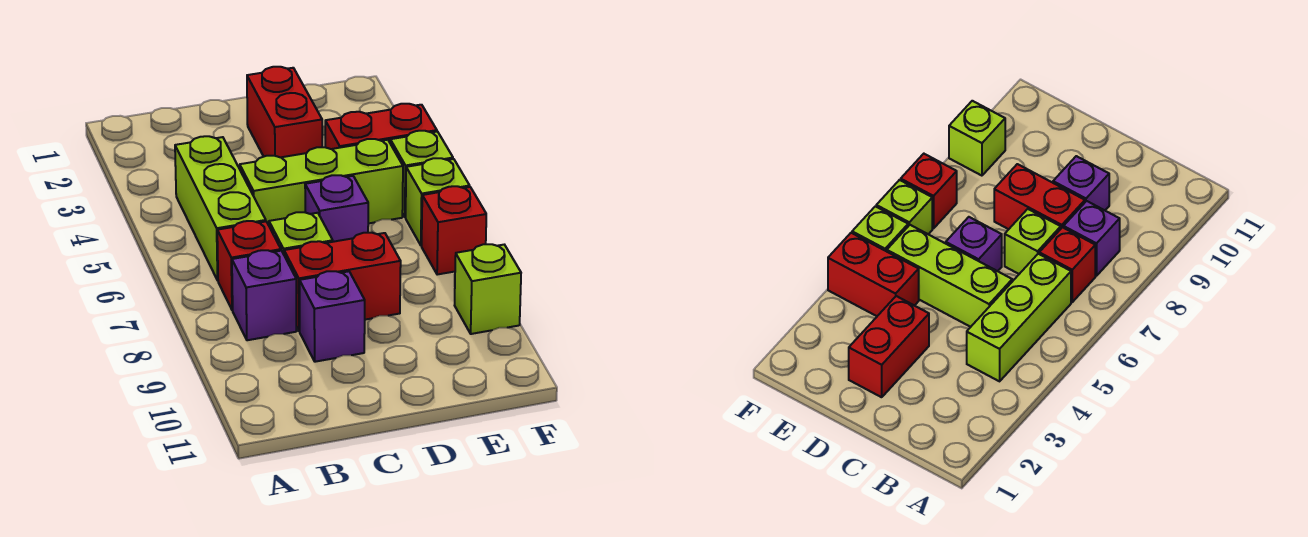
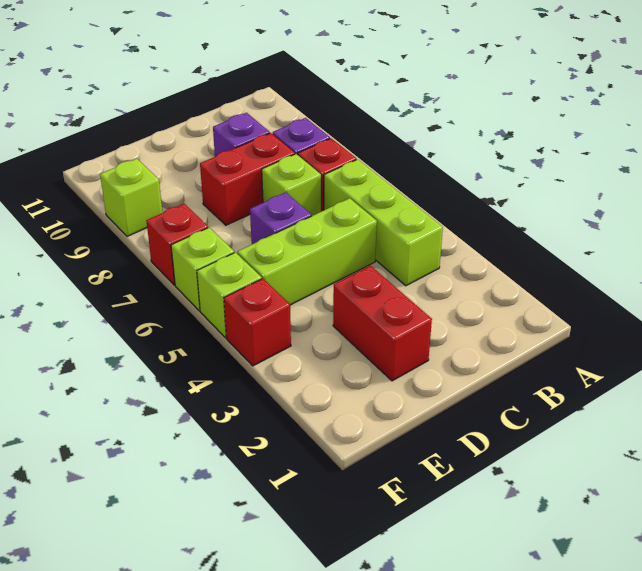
red 1x2 brick [325,104,437,149] -> red 1x1 brick [224,279,291,366]

